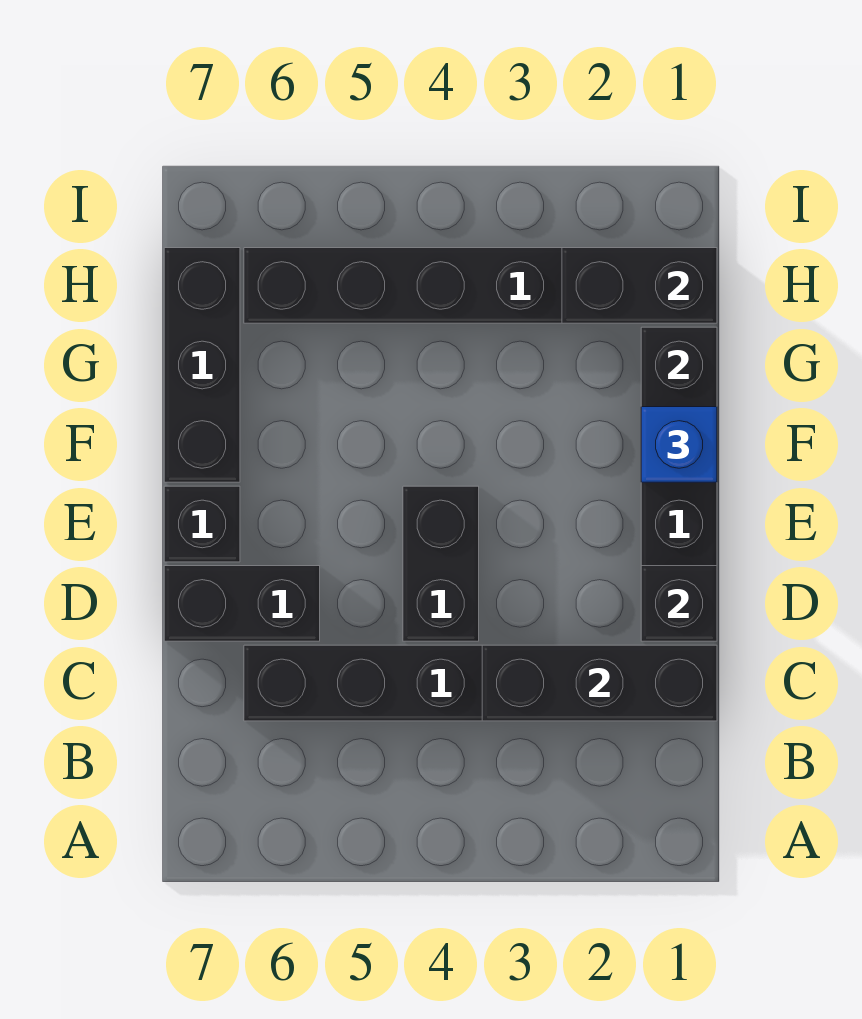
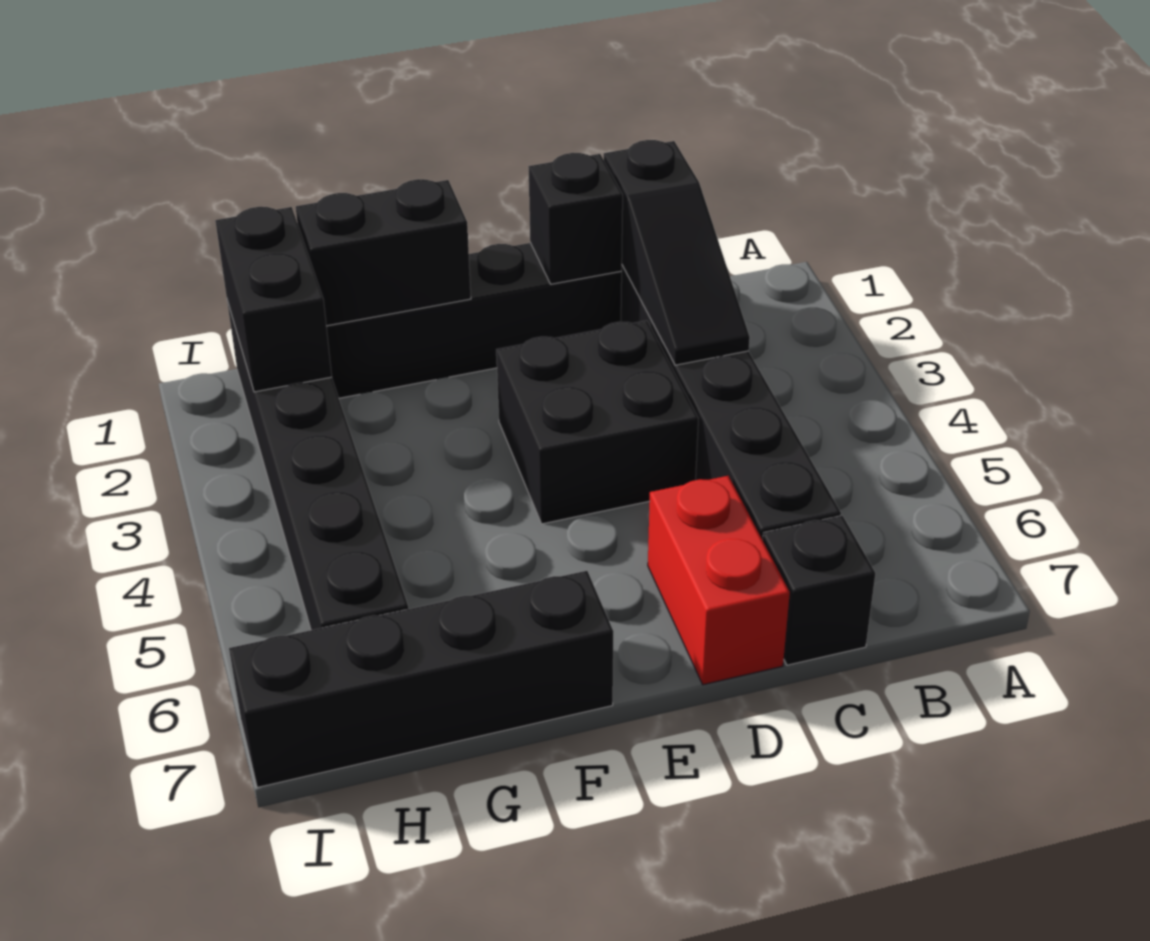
black 1x3 brick [482,645,717,721] -> black 1x3 slope [604,140,750,365]
black 1x2 brick [403,486,479,641] -> black 2x2 brick [496,321,698,524]
black 1x2 brick [164,566,320,641] -> red 1x2 brick [648,476,790,685]
black 1x1 brick [164,486,240,562] -> black 1x1 brick moved to [763,516,876,665]
blue 1x1 brick [641,407,717,482] -> none
black 1x3 brick [164,248,240,482] -> black 1x4 brick [229,571,613,788]

